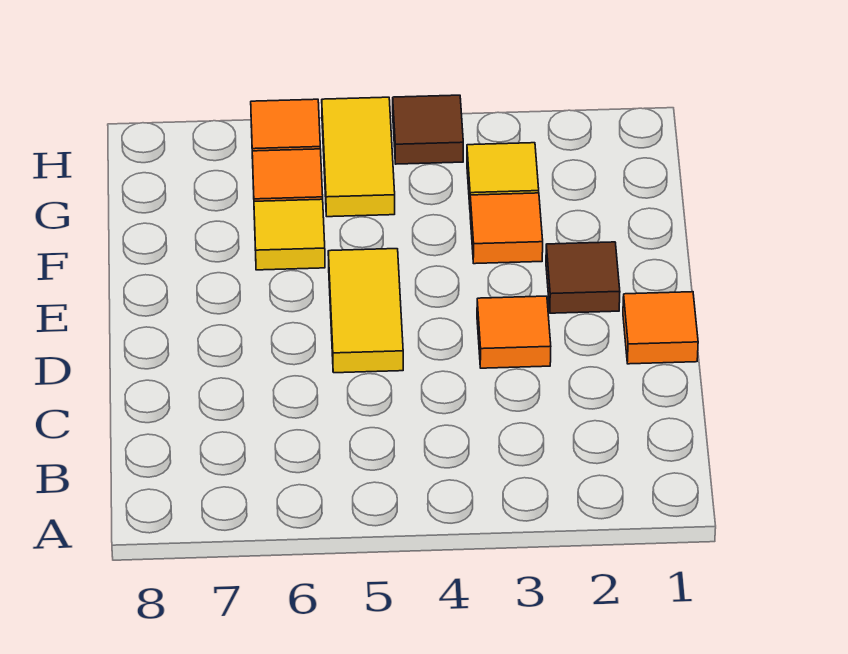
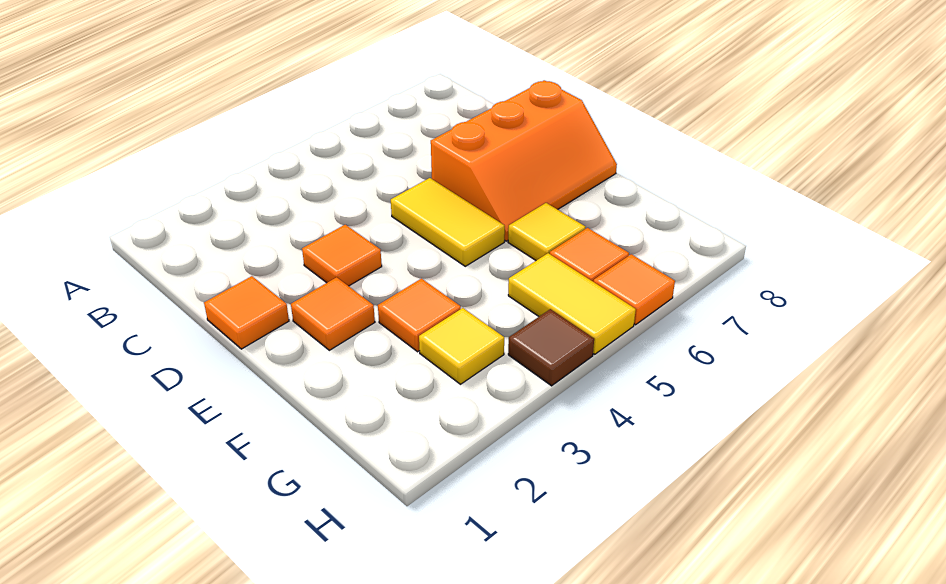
none -> orange 2x3 slope [431,80,617,241]
brown 1x1 tile [546,242,620,313] -> orange 1x1 tile [291,277,375,350]

